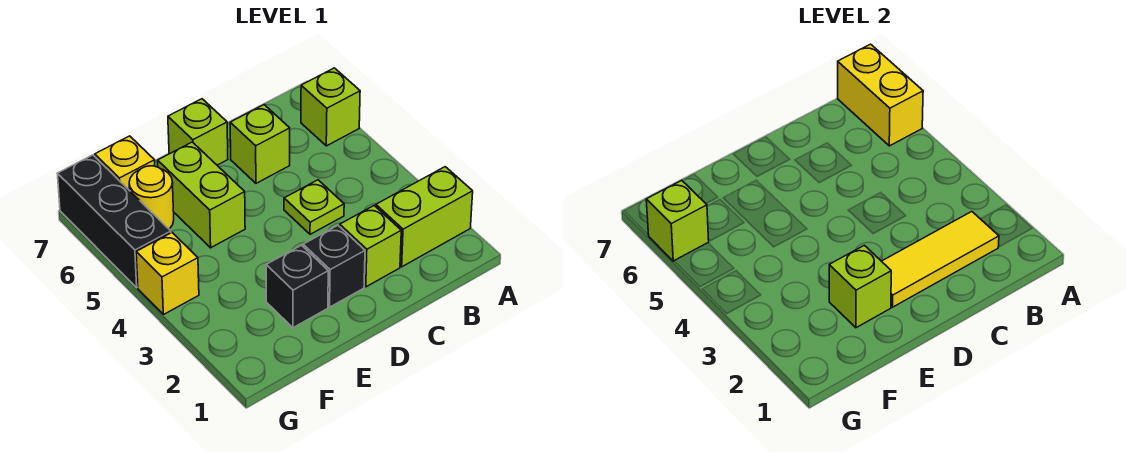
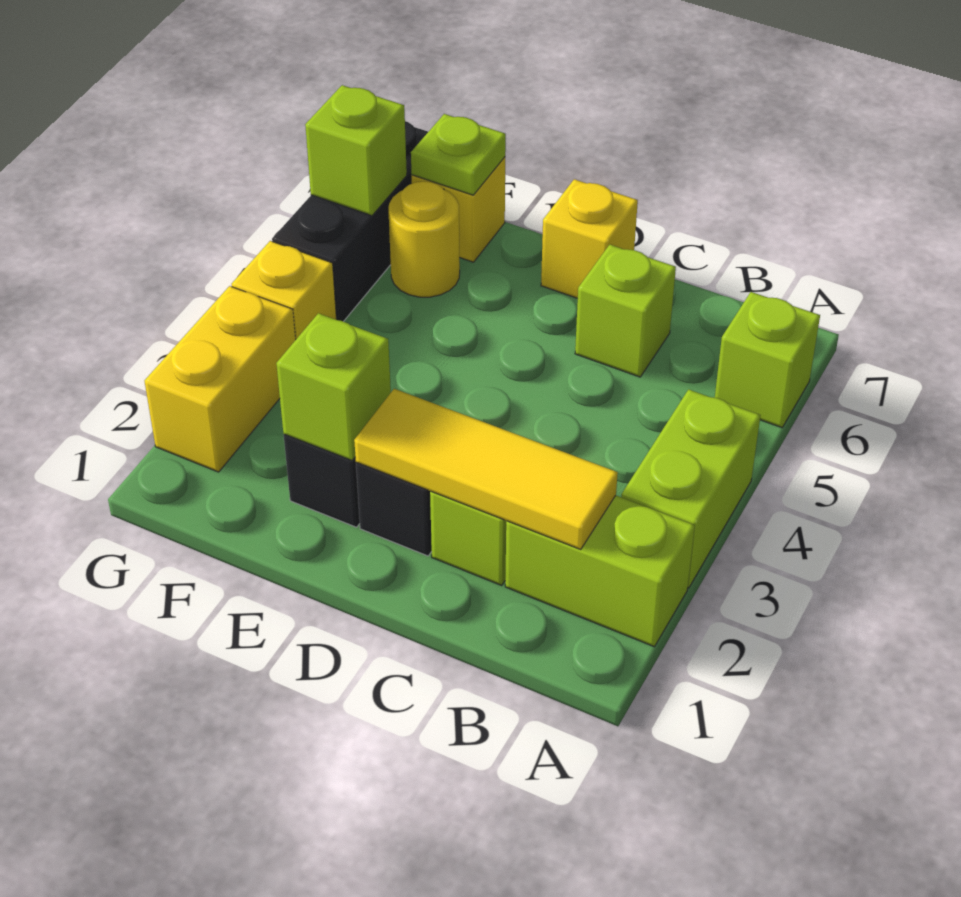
yellow 1x2 brick [838,44,923,146] -> yellow 1x2 brick moved to [145,286,296,472]
lime 1x1 plate [284,180,344,234] -> lime 1x1 plate moved to [411,114,506,195]
lime 1x1 brick [168,99,228,165] -> yellow 1x1 brick [541,179,638,298]
lime 1x2 brick [158,142,245,248] -> lime 1x2 brick moved to [621,389,761,588]

